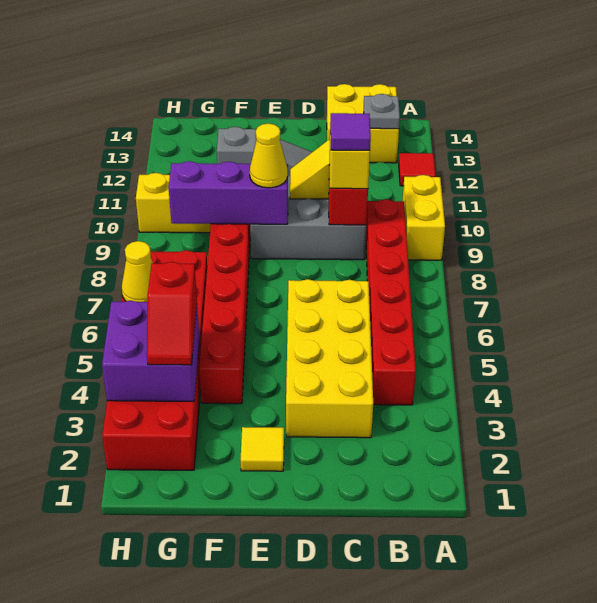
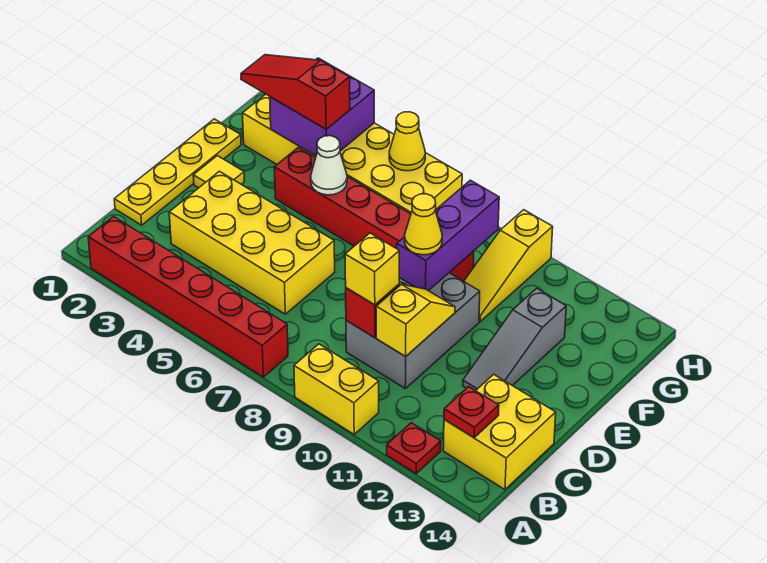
red 1x1 tile [399,153,436,186] -> red 1x1 plate [387,423,441,474]
red 1x6 brick [366,199,416,405] -> red 1x6 brick moved to [88,217,288,377]
grey 1x1 plate [364,94,400,129] -> red 1x1 plate [444,387,499,438]
none -> yellow 1x4 plate [114,119,241,225]
purple 1x1 tile [330,113,371,150] -> none
none -> white 1x1 cone [311,136,347,195]
red 2x6 brick [102,250,207,470] -> yellow 2x6 brick [242,94,462,214]
red 1x2 slope [147,262,197,365] -> red 1x3 slope [241,55,350,129]

